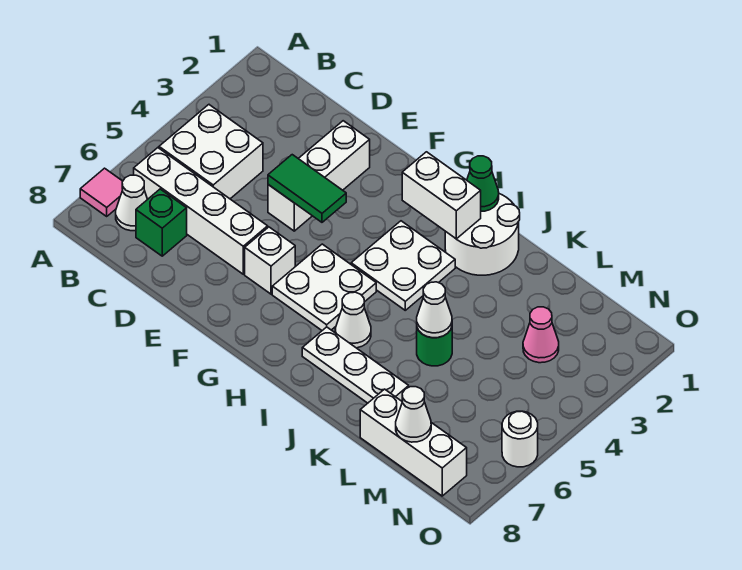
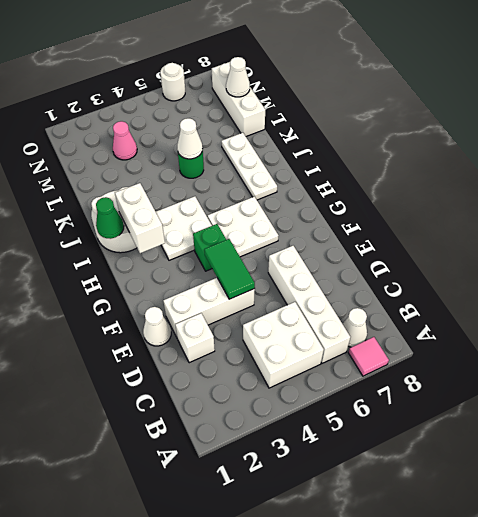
green 1x1 brick [136,189,187,256] -> green 1x1 brick moved to [193,224,226,271]
white 1x1 brick [245,227,295,294] -> white 1x1 brick moved to [175,313,215,363]
white 1x1 cone [335,292,371,348] -> white 1x1 cone moved to [143,307,171,346]

